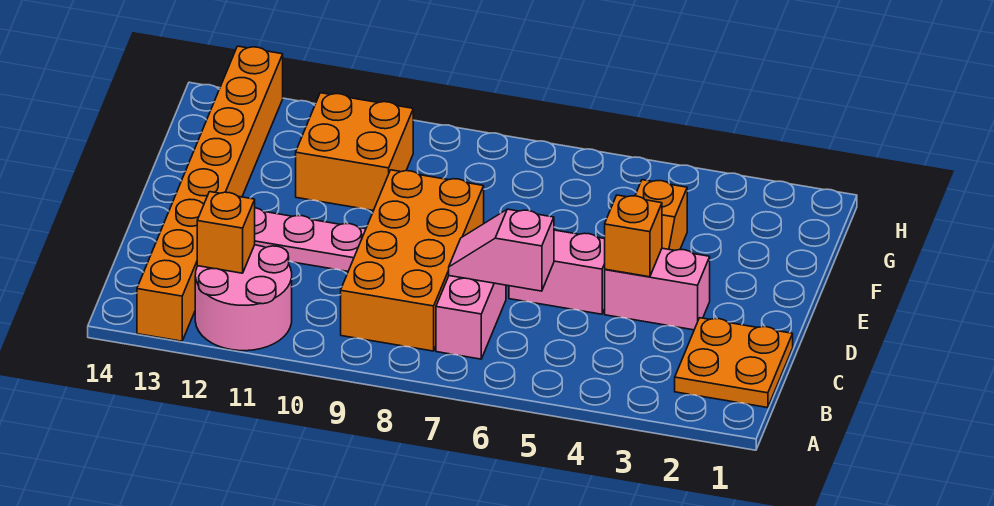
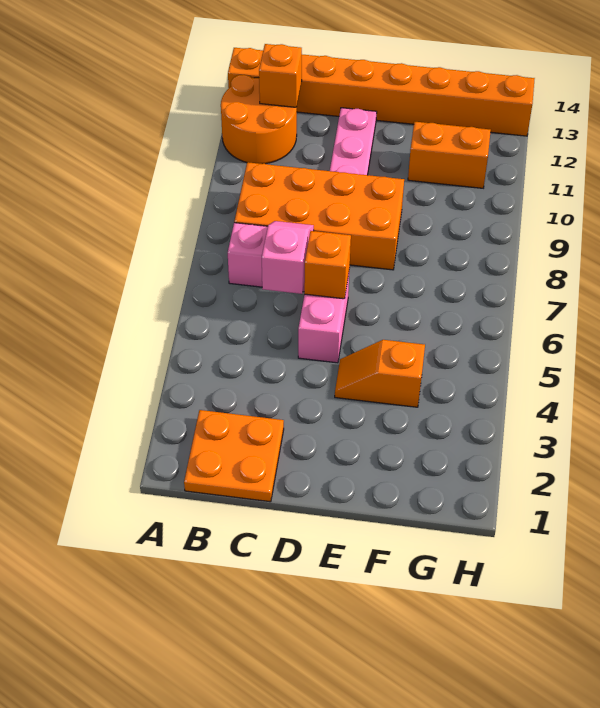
pink 2x2 round brick [195,245,292,351] -> orange 2x2 round brick [221,75,297,164]
pink 1x2 brick [605,248,710,330] -> none
orange 1x1 brick [605,195,662,277] -> orange 1x1 brick moved to [304,231,351,299]
orange 2x2 brick [296,93,413,211] -> orange 1x2 brick [408,122,491,188]

